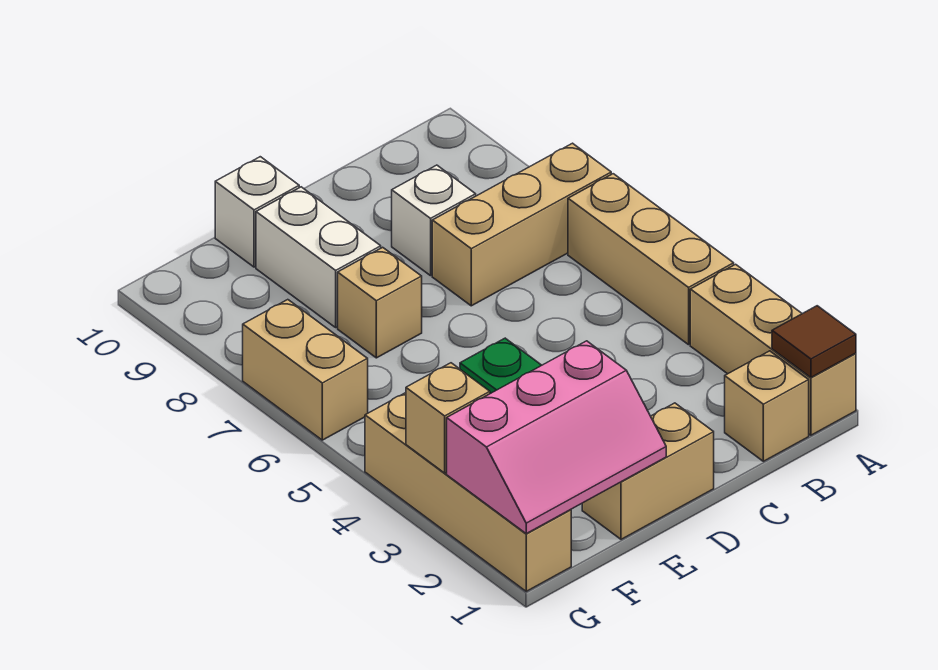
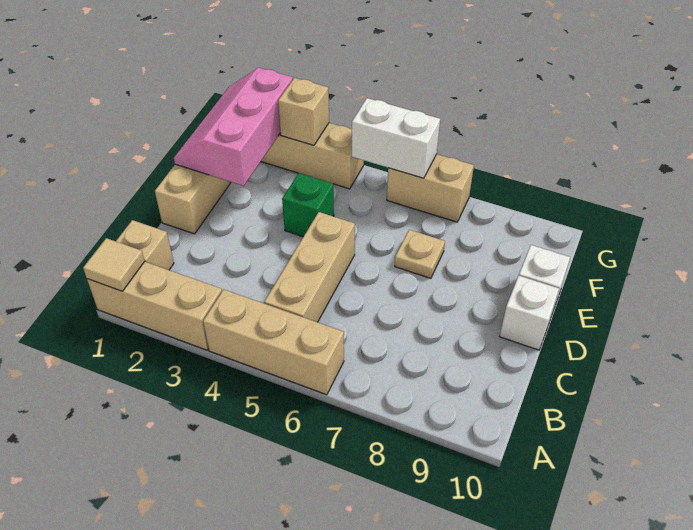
brown 1x1 tile [772,306,856,378] -> tan 1x1 tile [83,238,145,291]
tan 1x3 brick [432,143,611,306] -> tan 1x3 brick moved to [264,212,355,322]
white 1x1 brick [392,165,476,276] -> white 1x1 brick moved to [499,276,559,350]
tan 1x1 brick [338,247,422,358] -> tan 1x1 plate [395,230,445,278]
white 1x2 brick [256,187,381,327] -> white 1x2 brick moved to [352,98,440,178]

